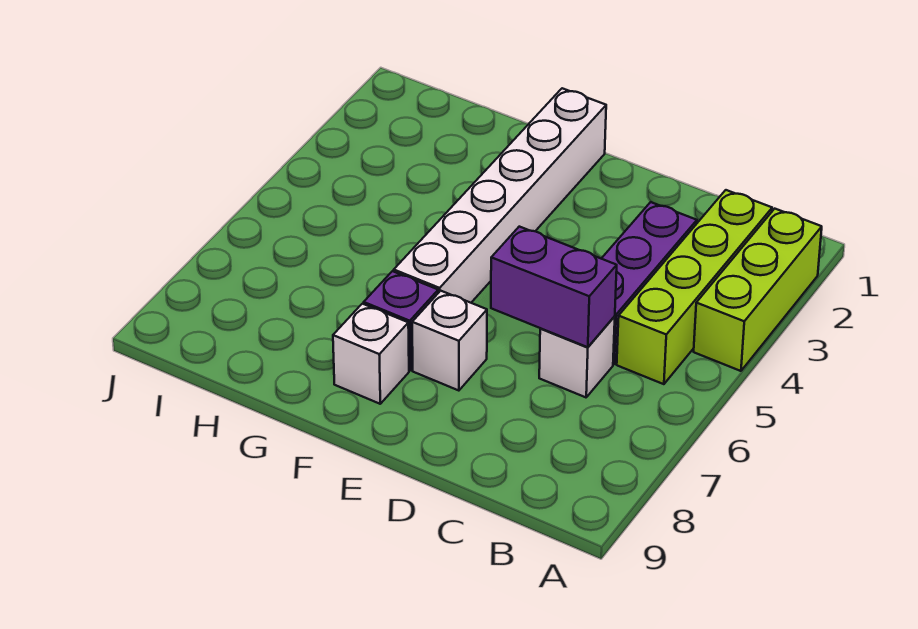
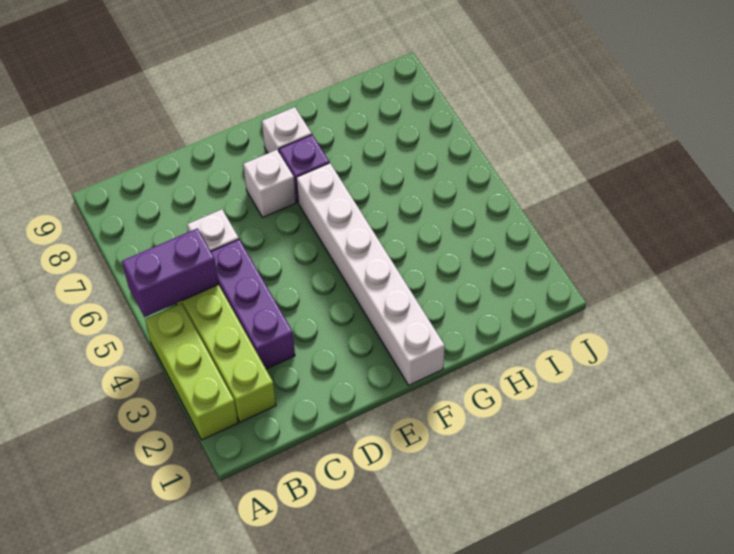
purple 1x2 brick [491,227,617,347] -> purple 1x2 brick moved to [122,228,219,317]

